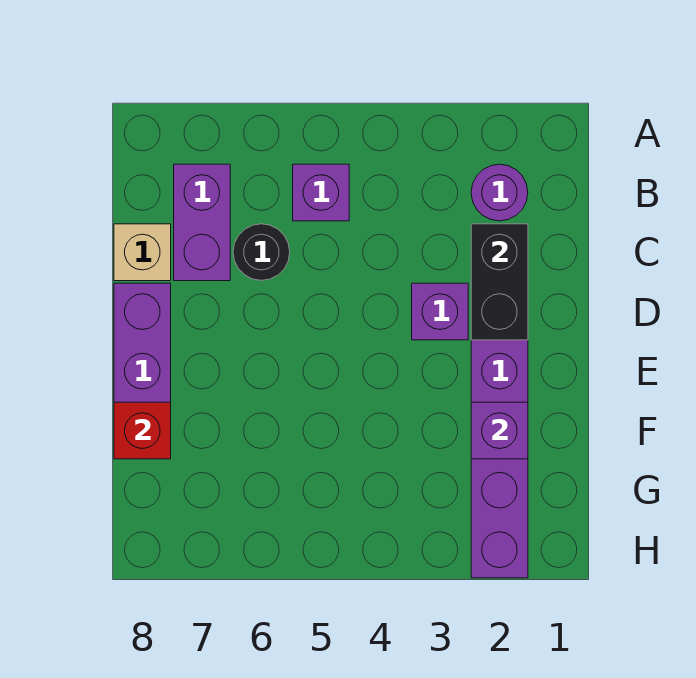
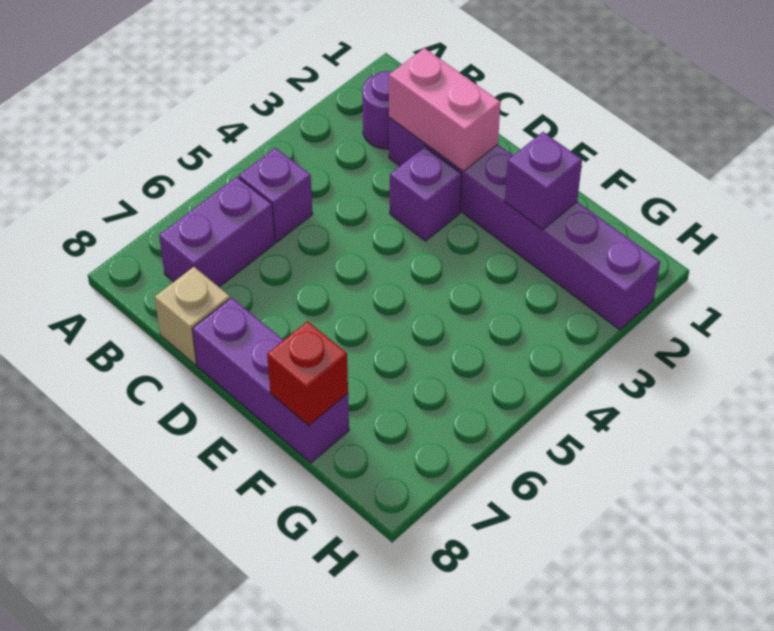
purple 1x2 brick [174,164,230,281] -> purple 1x2 brick turned to [159,177,275,287]
black 1x2 brick [471,224,528,340] -> pink 1x2 brick [389,48,501,171]
black 1x1 round brick [233,224,290,280] -> none

